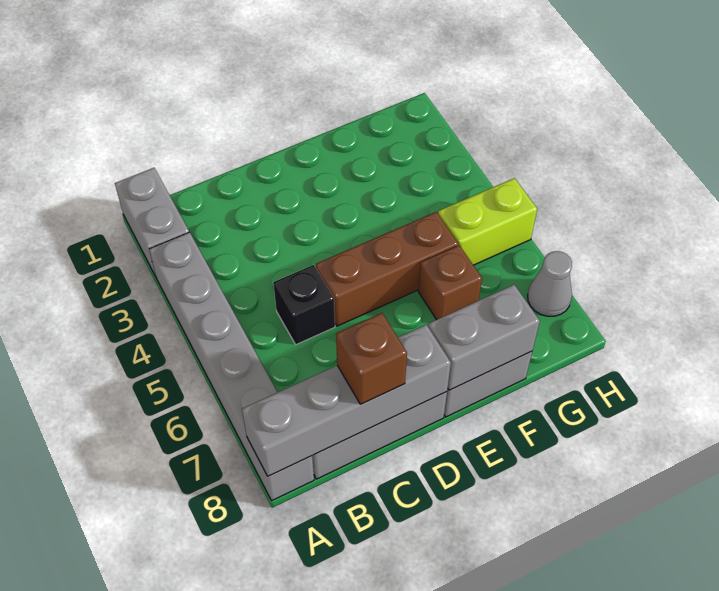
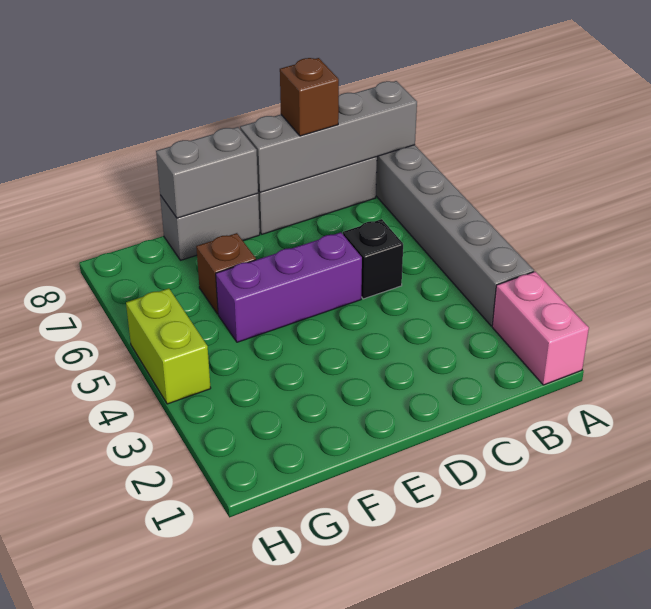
grey 1x2 brick [115,168,189,276] -> pink 1x2 brick [492,272,589,385]
brown 1x3 brick [316,212,458,326] -> purple 1x3 brick [216,232,362,342]
lime 1x2 brick [438,178,537,265] -> lime 1x2 brick turned to [126,288,211,404]
grey 1x1 cone [528,251,572,316] -> none

